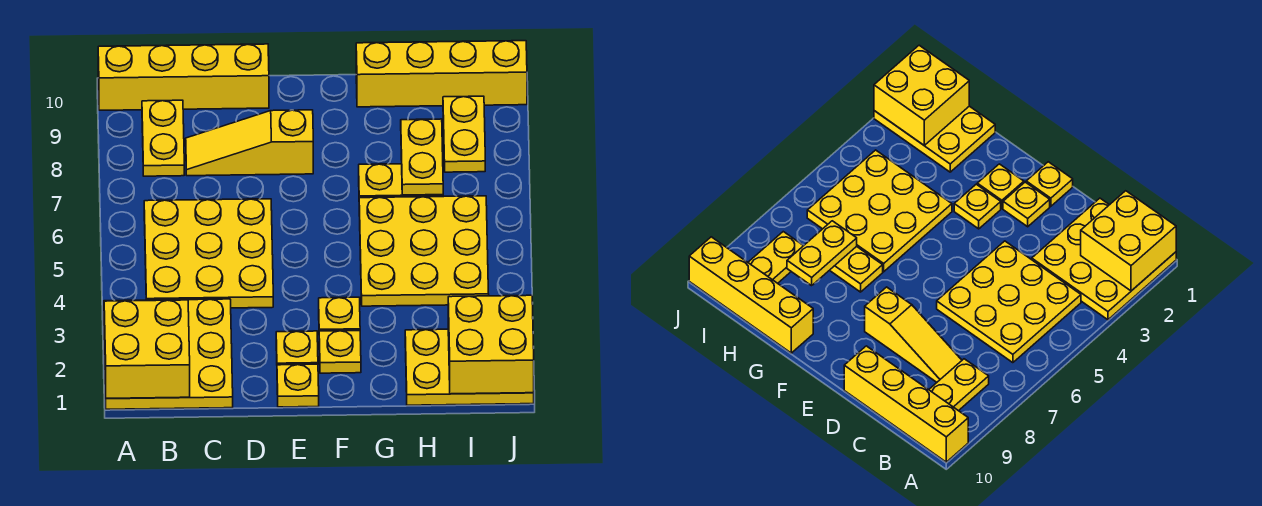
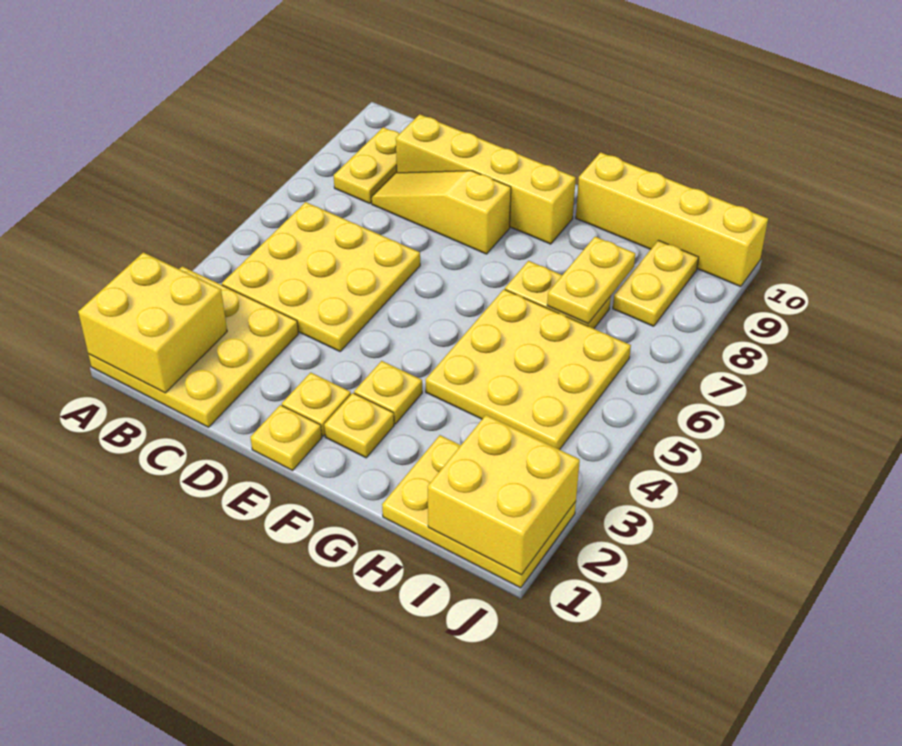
yellow 1x4 brick [98,44,269,110] -> yellow 1x4 brick moved to [396,114,576,244]

